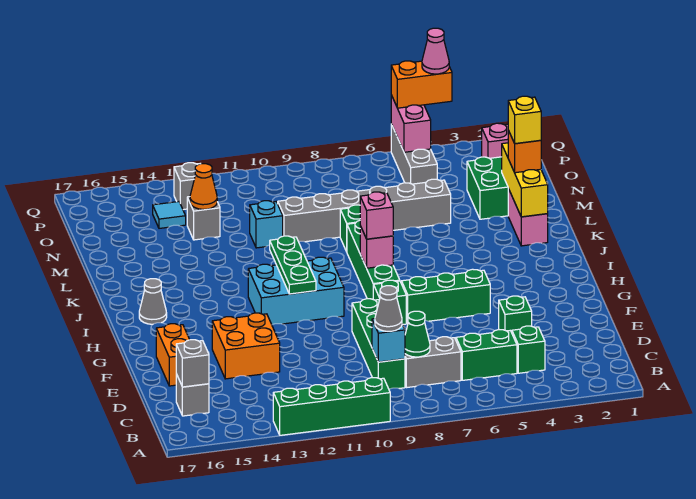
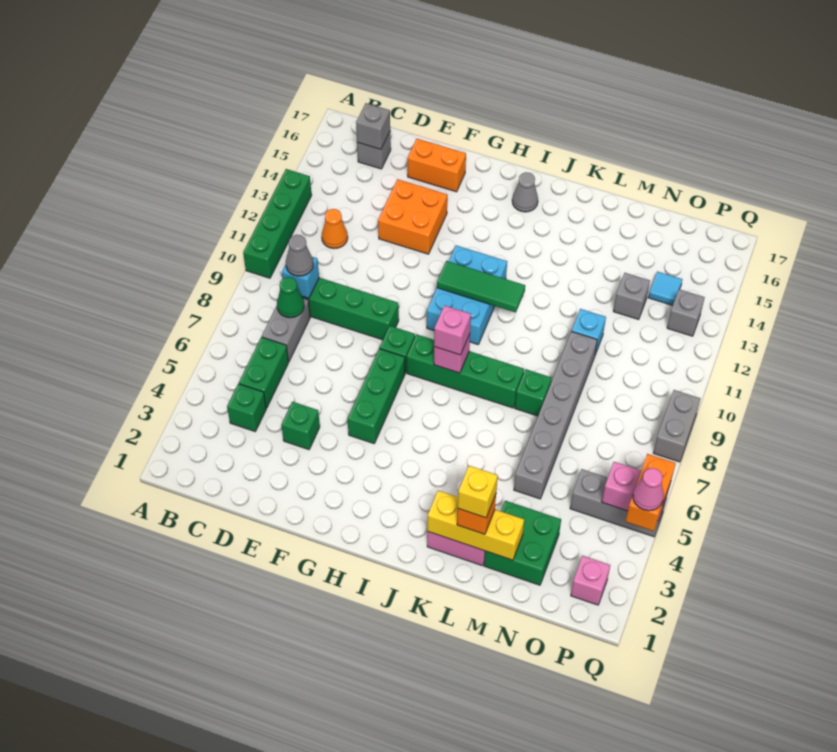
green 1x3 plate [270,236,316,294] -> green 1x3 tile [437,261,525,312]
orange 1x1 cone [190,164,217,209] -> orange 1x1 cone moved to [322,209,348,249]
none -> grey 1x2 brick [653,390,700,462]

